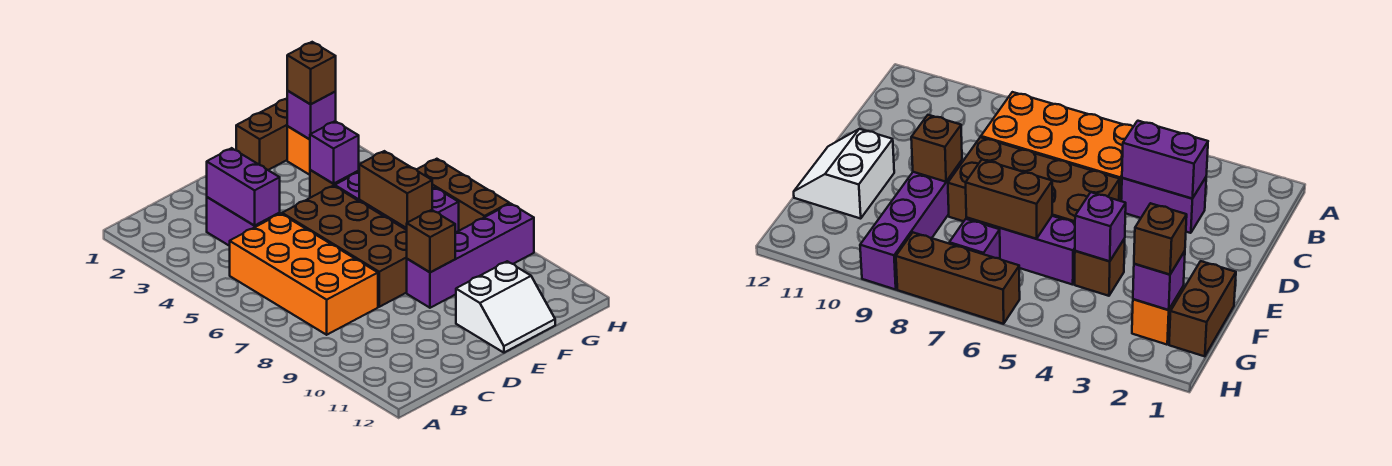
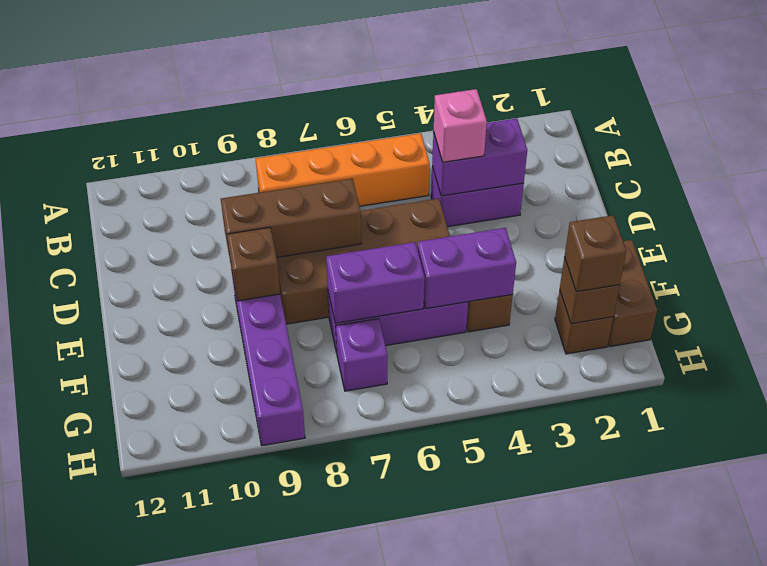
orange 2x4 brick [230,214,378,335] -> orange 1x4 brick [256,133,430,206]
none -> pink 1x1 brick [434,89,487,162]
white 2x2 slope [456,261,555,353] -> none
purple 1x1 brick [310,121,359,184] -> purple 1x2 brick [417,228,516,309]
brown 1x2 brick [359,151,432,228] -> purple 1x2 brick [326,242,425,323]
orange 1x1 brick [287,126,310,175] -> brown 1x1 brick [555,290,613,354]
purple 1x1 brick [287,91,336,139] -> brown 1x1 brick [560,257,620,324]
brown 1x3 brick [416,159,509,231] -> brown 1x3 brick moved to [221,178,361,258]

